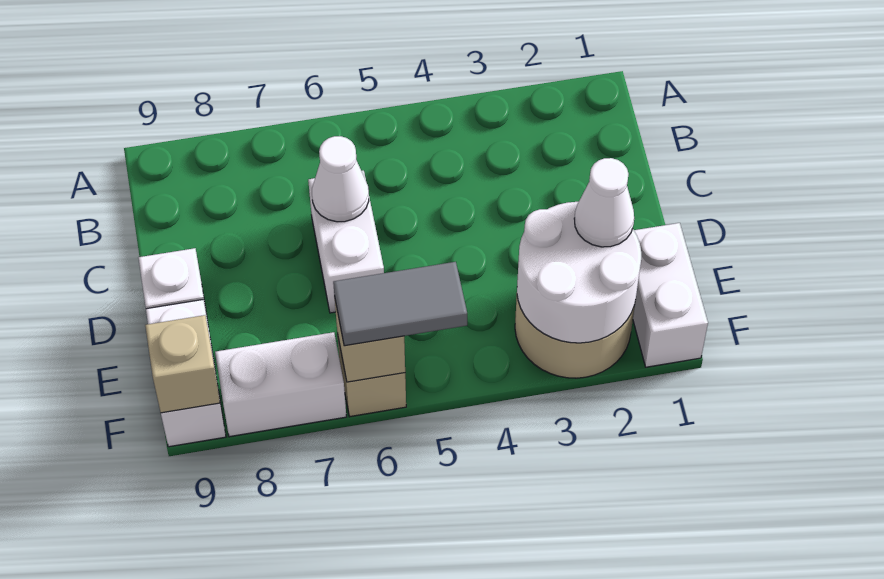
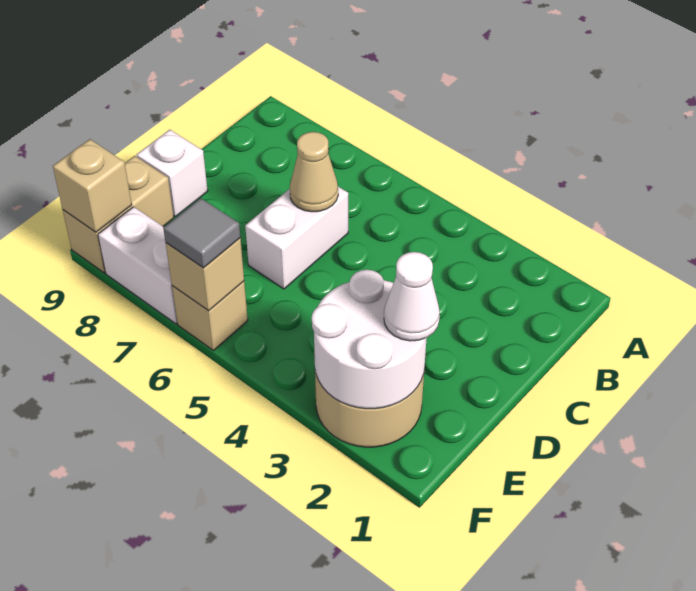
white 1x1 cone [312,136,369,222] -> tan 1x1 cone [290,132,338,212]
white 1x2 brick [633,223,708,367] -> none
white 1x2 brick [146,299,226,447] -> tan 1x2 brick [63,156,174,273]
grey 1x2 tile [333,262,467,346] -> grey 1x1 tile [163,198,240,268]

